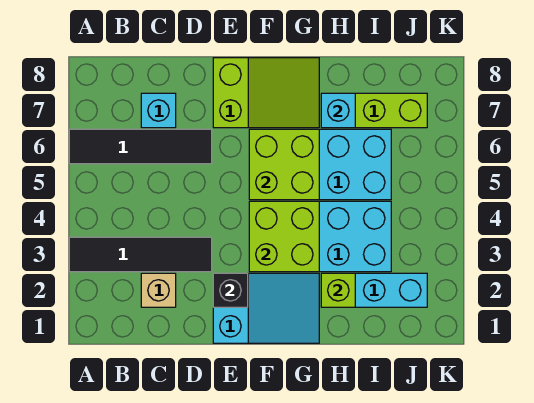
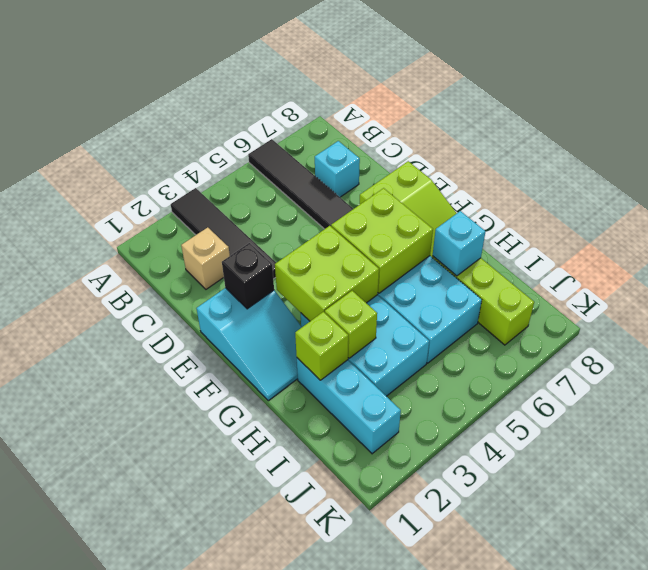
none -> lime 1x1 brick [325,291,377,358]

